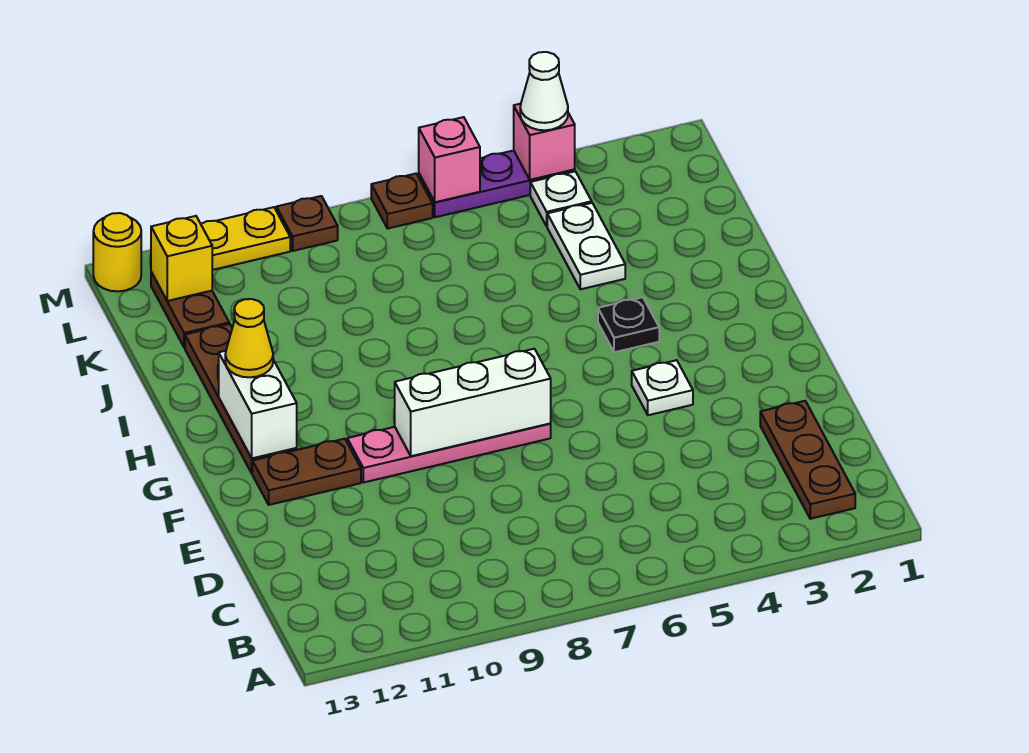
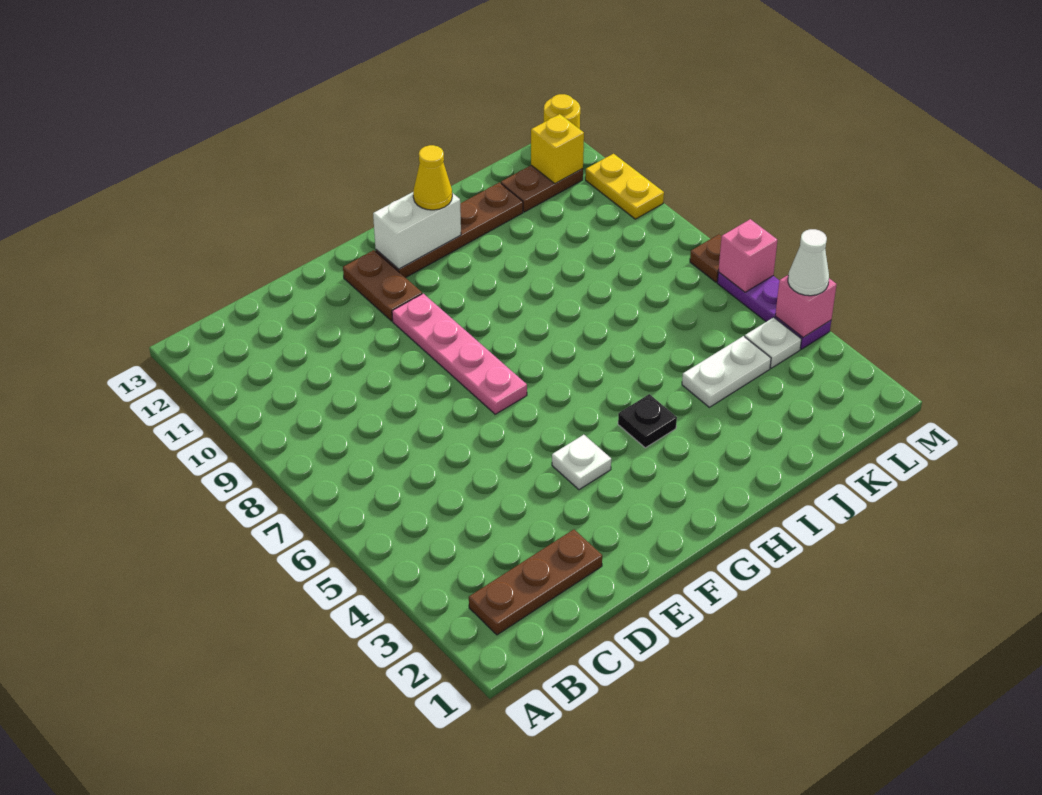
white 1x3 brick [395,349,551,456] -> none
brown 1x1 plate [276,196,338,251] -> none

